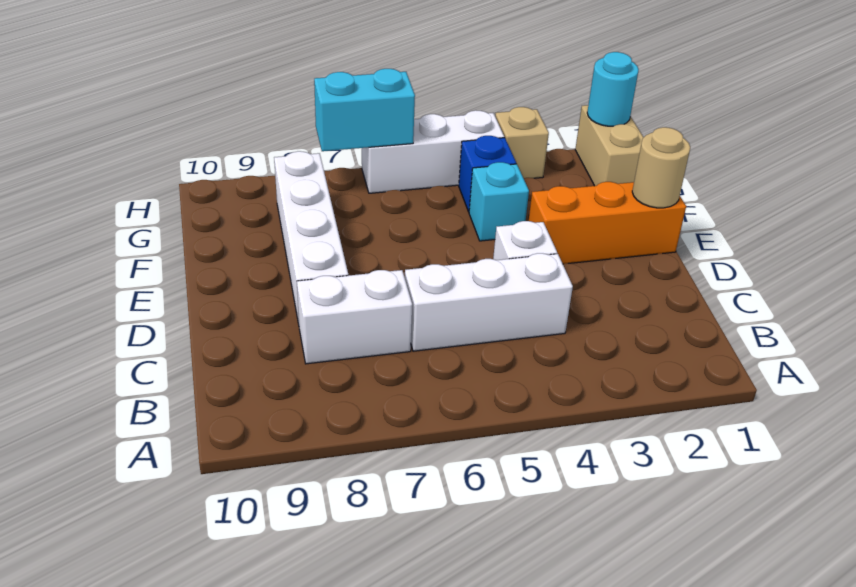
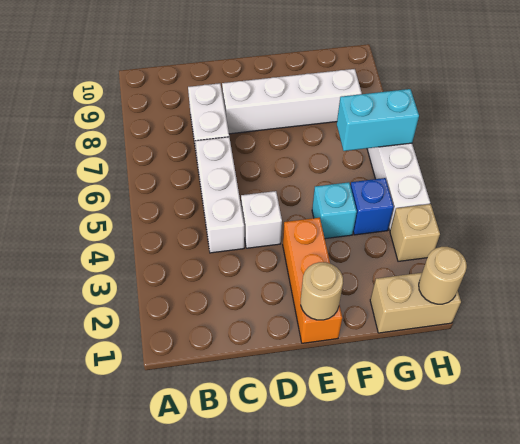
cyan 1x1 round brick [587,52,639,126] -> tan 1x1 round brick [419,247,467,304]
cyan 1x2 brick [314,69,415,151] -> cyan 1x2 brick turned to [337,89,419,151]

